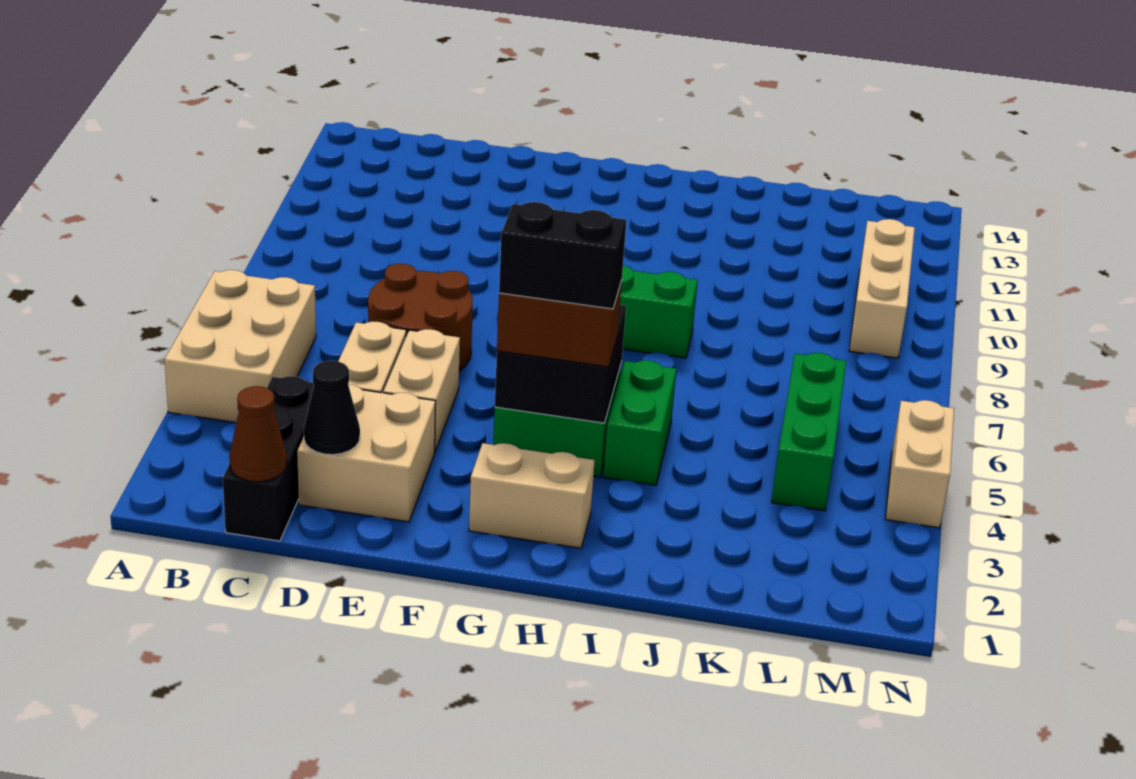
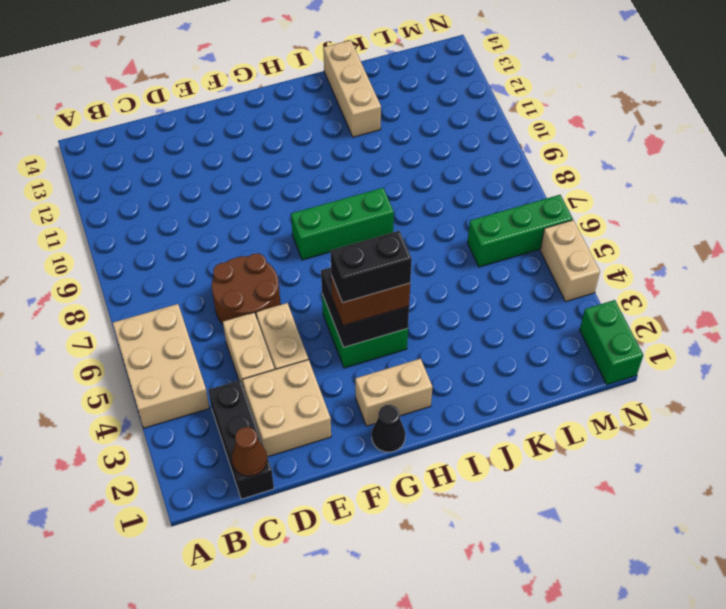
black 1x1 cone [304,361,360,455] -> black 1x1 cone moved to [372,405,405,452]
green 1x2 brick [603,360,676,485] -> green 1x2 brick moved to [580,300,643,385]
green 1x3 brick [772,353,846,511] -> green 1x3 brick turned to [467,195,573,267]
tan 1x3 brick [849,219,915,358] -> tan 1x3 brick moved to [323,40,381,137]

